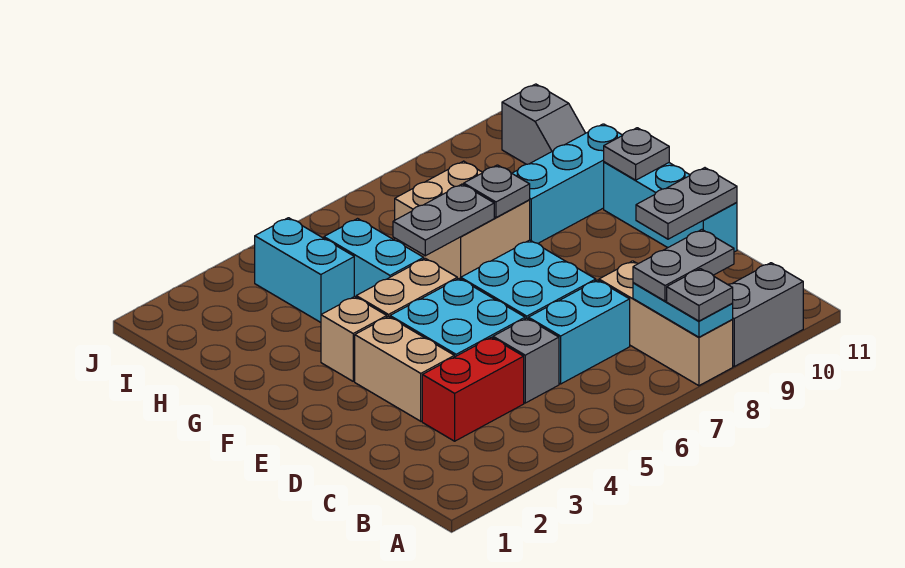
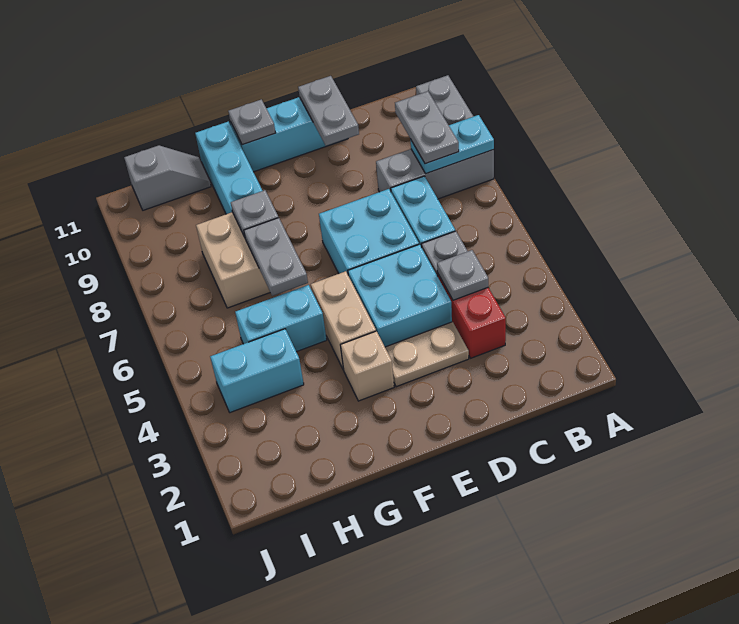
tan 1x3 brick [599,261,733,386] -> grey 1x3 brick [376,149,494,199]
grey 1x1 plate [667,269,733,321] -> grey 1x1 plate moved to [437,250,488,300]
tan 1x2 brick [355,316,454,421] -> tan 1x2 plate [385,322,469,387]

